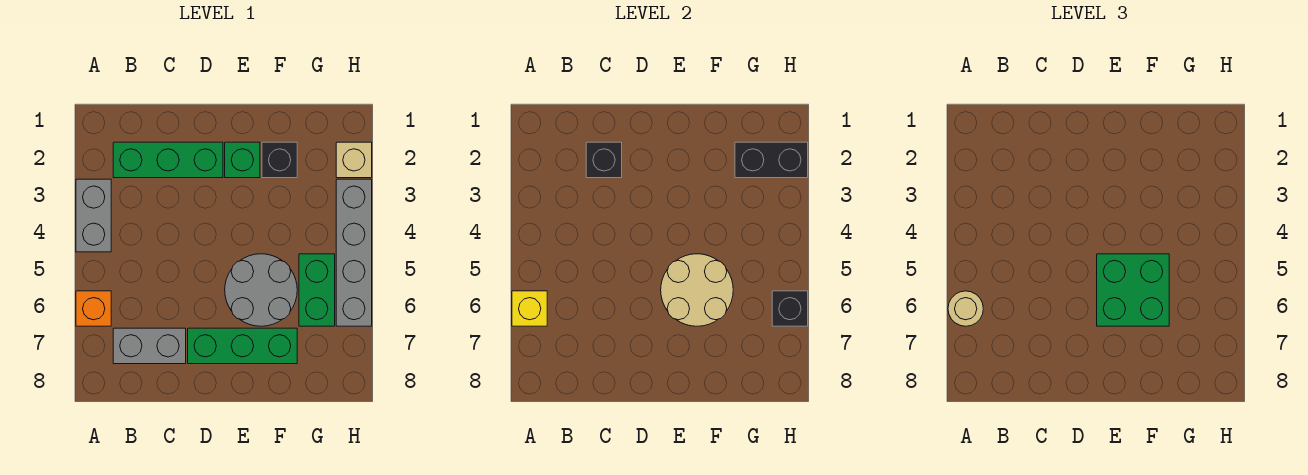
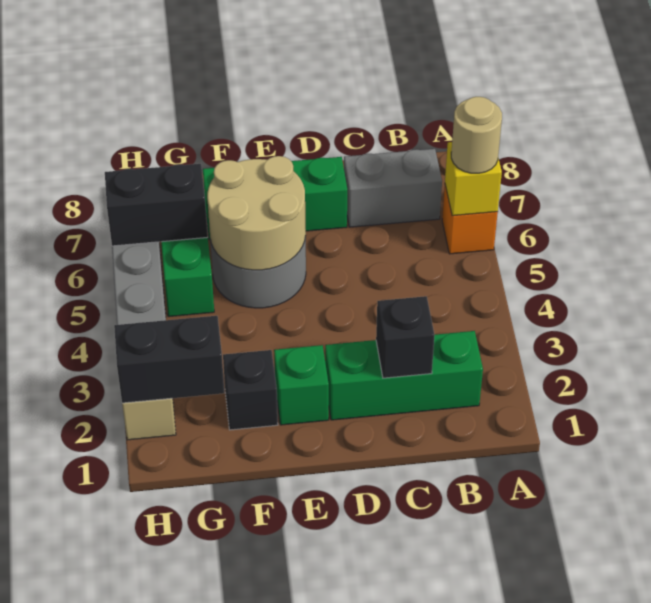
grey 1x2 brick [76,179,111,252] -> none
green 2x2 brick [1097,254,1169,326] -> none
black 1x1 brick [772,291,808,326] -> black 1x2 brick [105,164,208,246]

